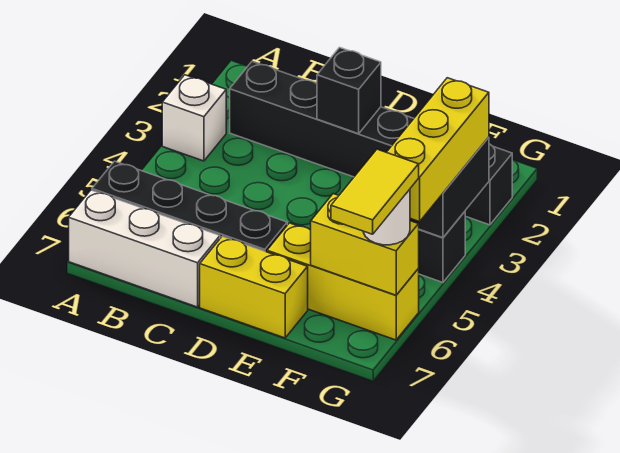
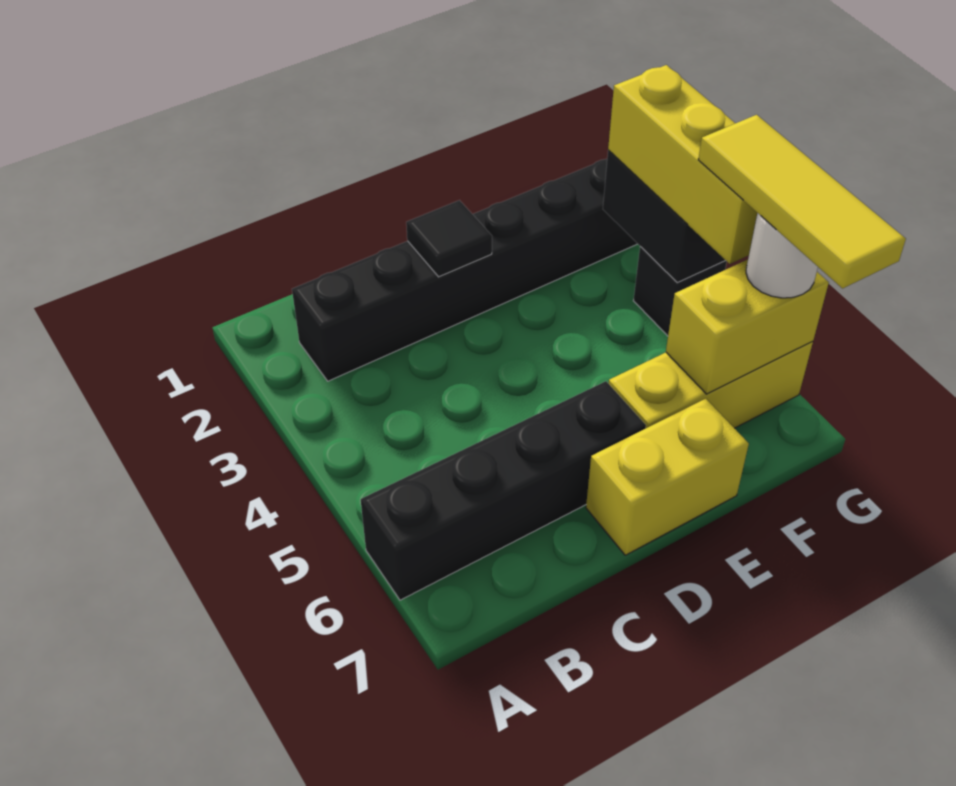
white 1x1 brick [162,75,226,161] -> none
white 1x3 brick [69,190,220,307] -> none
black 1x1 brick [317,48,381,134] -> black 1x1 tile [406,200,492,277]
yellow 1x2 tile [331,149,419,234] -> yellow 1x3 tile [698,115,906,288]

